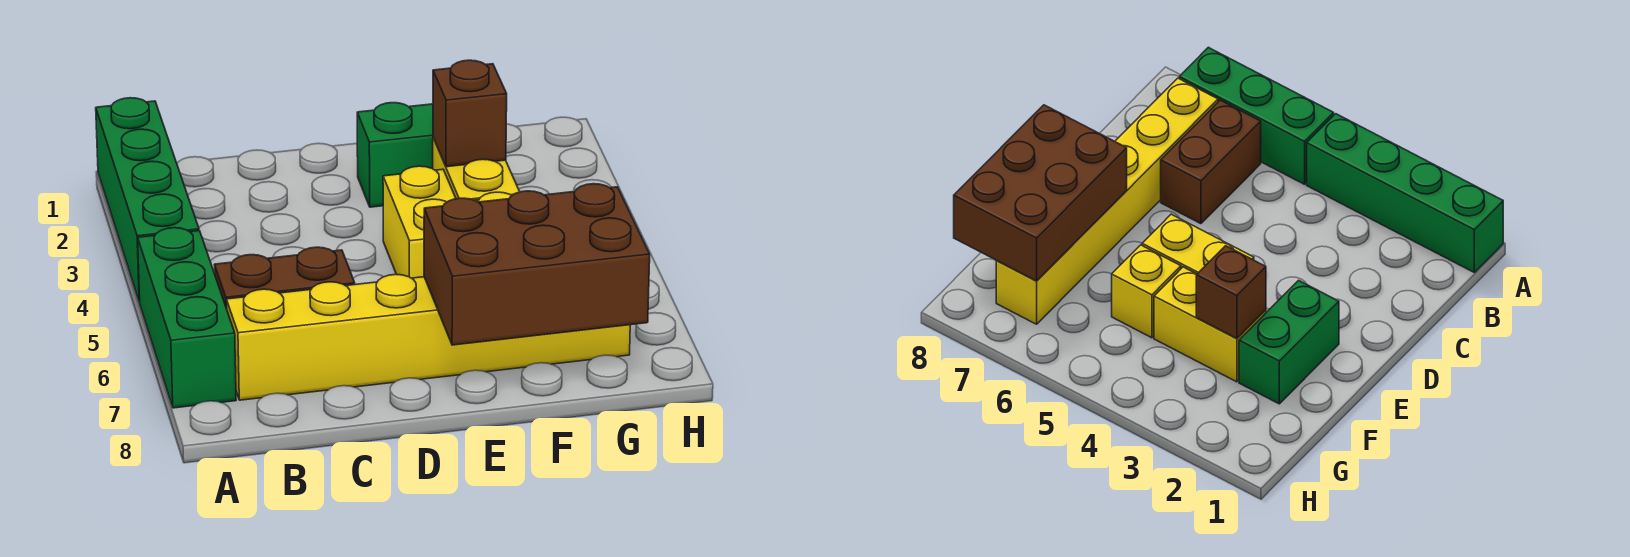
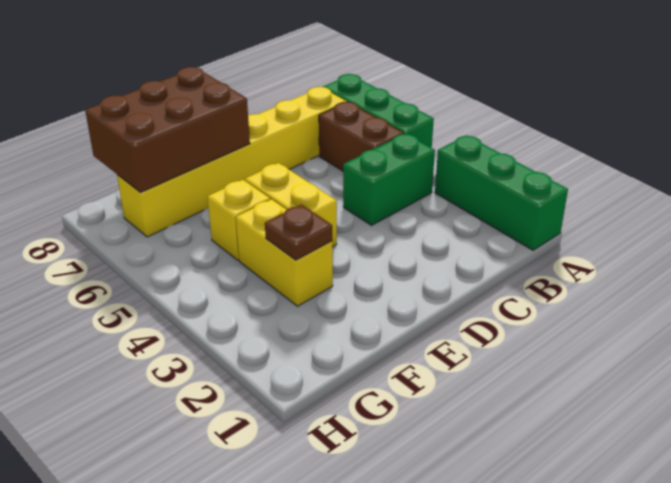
green 1x4 brick [96,98,199,302] -> green 1x3 brick [435,135,568,250]
brown 1x2 brick [215,247,355,309] -> brown 1x2 brick turned to [319,102,404,171]
green 1x2 brick [357,103,433,207] -> green 1x2 brick moved to [343,134,435,225]
brown 1x1 brick [433,60,507,167] -> brown 1x1 plate [265,204,332,260]

